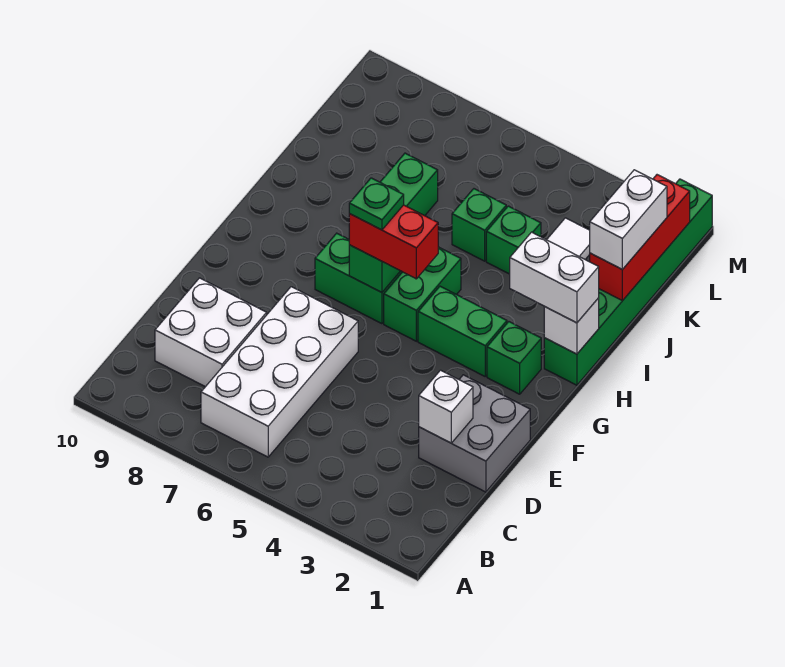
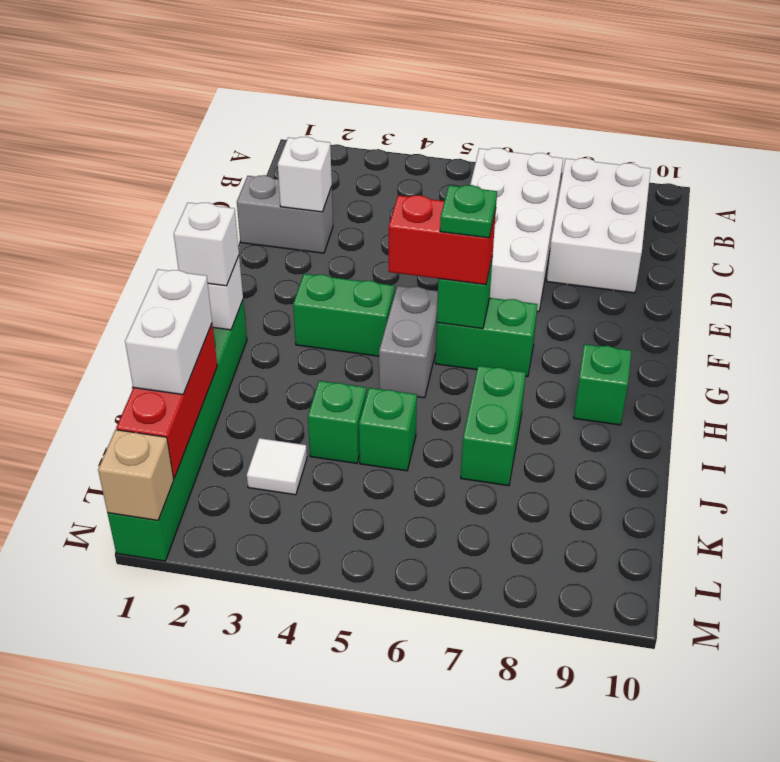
white 2x2 brick [155,278,267,387] -> white 2x3 brick [547,158,651,293]
grey 2x2 brick [419,375,530,492] -> grey 1x2 brick [237,175,333,253]
green 1x1 brick [487,322,541,394] -> green 1x1 brick moved to [574,344,631,425]
green 1x2 brick [384,247,461,341] -> grey 1x2 brick [379,286,438,398]
white 1x2 brick [510,232,599,323] -> white 1x1 brick [174,203,239,286]
none -> tan 1x1 brick [98,430,174,520]

